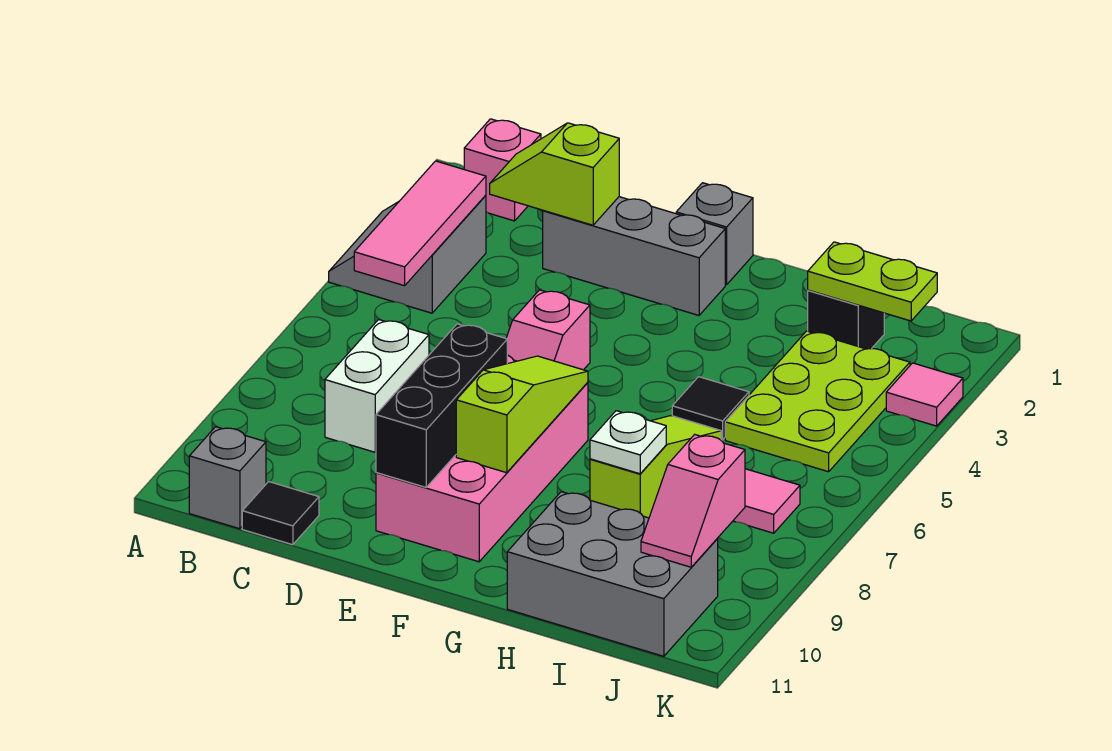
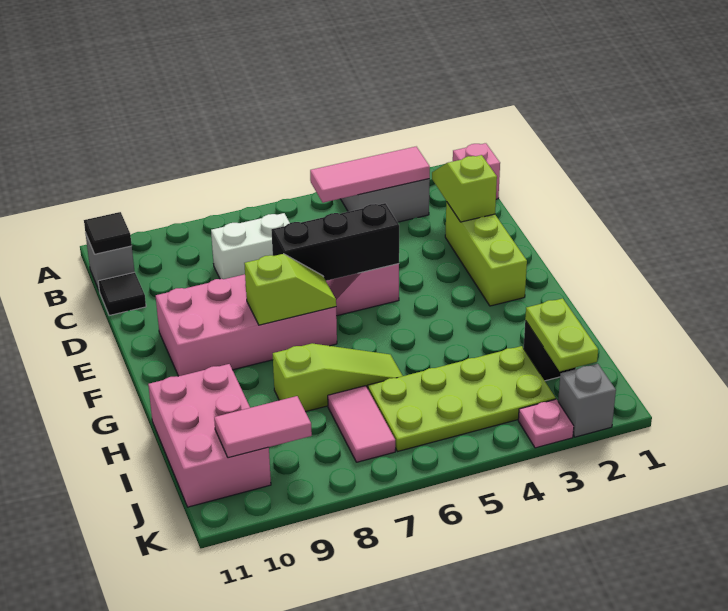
grey 1x3 brick [543,197,725,315] -> lime 1x3 brick [445,202,527,306]
black 1x3 brick [376,324,507,487] -> black 1x3 brick moved to [271,203,399,281]
grey 1x1 brick [676,183,753,285] -> grey 1x1 brick moved to [558,364,616,437]
lime 1x3 slope [456,356,588,473] -> lime 1x2 slope [244,254,336,325]
black 1x1 tile [672,377,749,440] -> black 1x1 tile moved to [84,212,132,254]
white 1x1 plate [590,411,666,474] -> none
grey 2x3 brick [507,492,718,656] -> pink 2x3 brick [148,364,271,507]
lime 2x3 plate [725,331,910,472] -> lime 2x4 plate [368,346,556,452]
pink 1x2 slope [641,434,745,567] -> pink 1x2 tile [214,396,312,458]
pink 1x1 tile [886,363,963,426] -> pink 1x1 plate [518,399,574,448]

